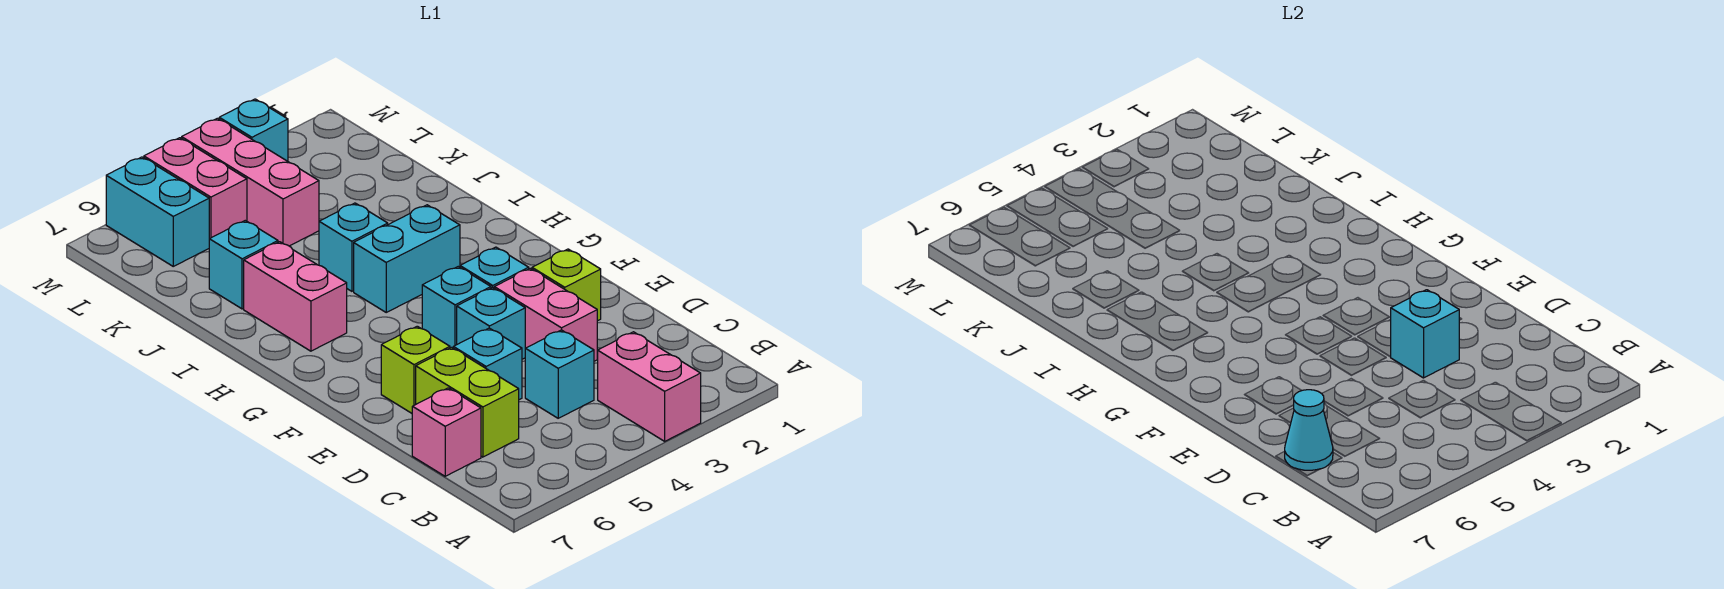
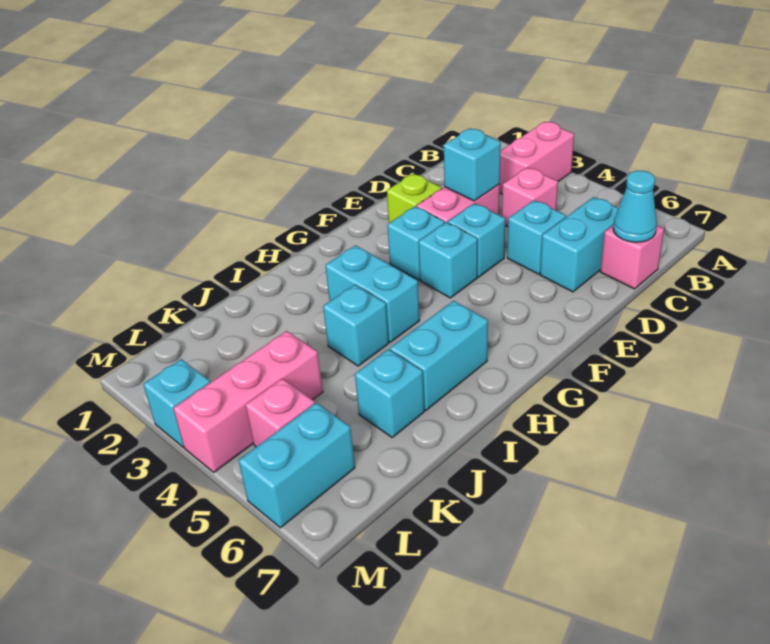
cyan 1x1 brick [525,330,594,418] -> pink 1x1 brick [502,168,558,226]
lime 1x2 brick [416,348,519,457] -> cyan 1x2 brick [540,197,618,292]
lime 1x1 brick [381,326,450,413] -> none
pink 1x2 brick [244,242,347,351] -> cyan 1x2 brick [390,301,488,410]
pink 1x2 brick [144,138,247,239] -> pink 1x1 brick [246,379,315,447]

